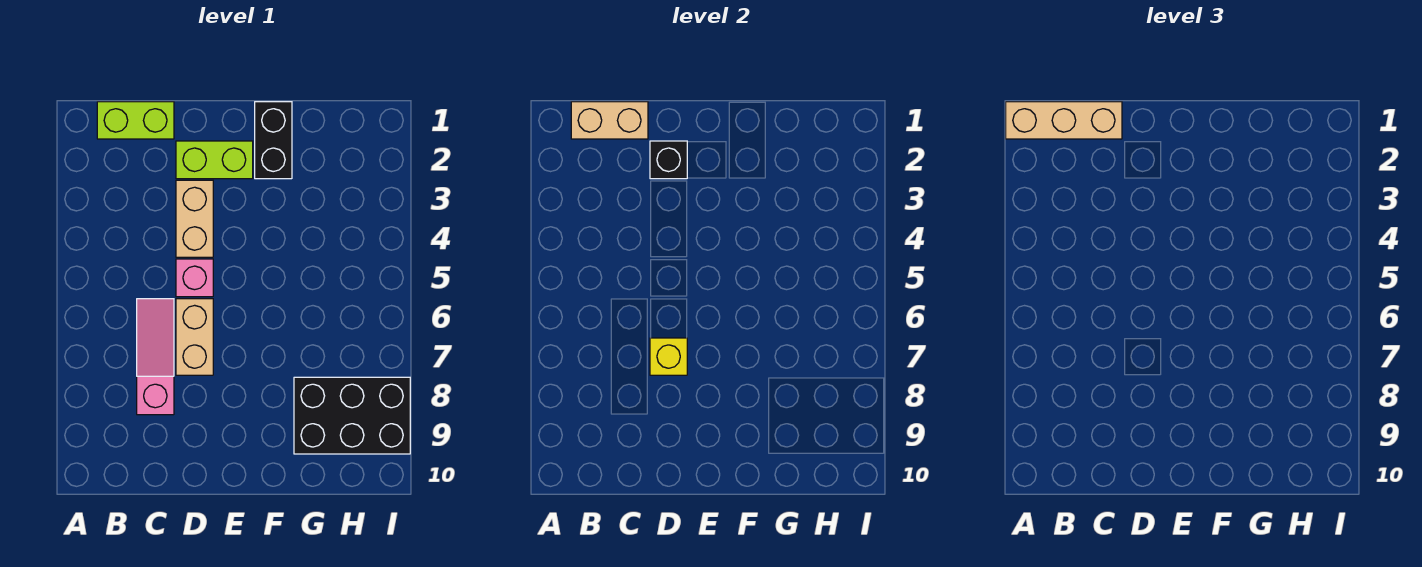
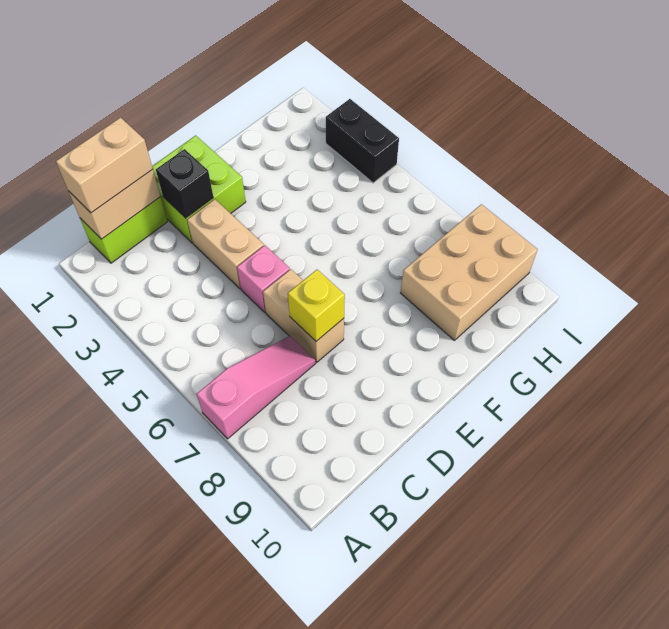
tan 1x3 brick [1006,102,1122,139] -> tan 1x2 brick [56,118,153,213]
pink 1x3 slope [137,299,174,415] -> pink 1x3 slope turned to [197,336,315,439]
lime 1x2 brick [176,141,253,179] -> lime 2x2 brick [152,135,246,243]
black 1x2 brick [255,102,292,179] -> black 1x2 brick moved to [326,99,399,183]
black 2x3 brick [294,377,410,454] -> tan 2x3 brick [401,204,537,340]

